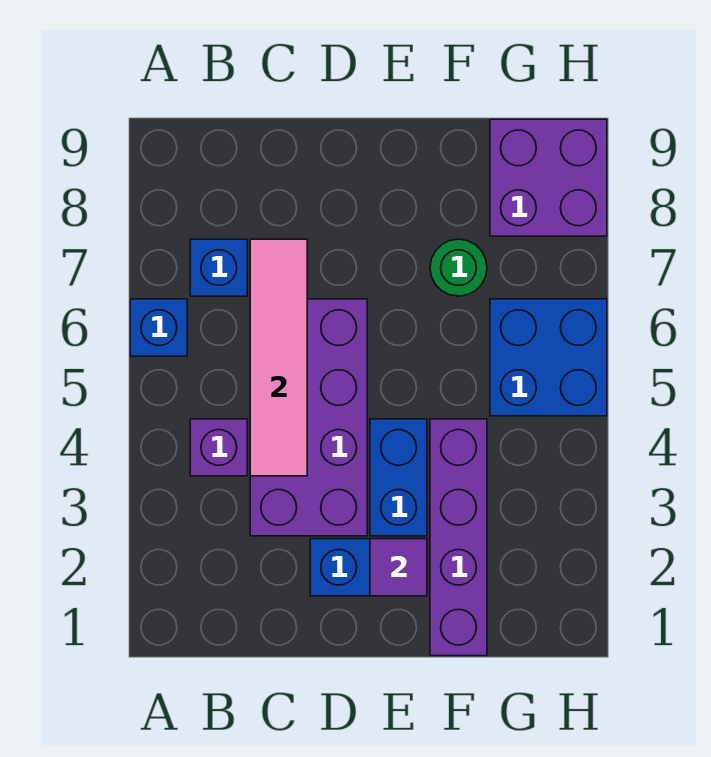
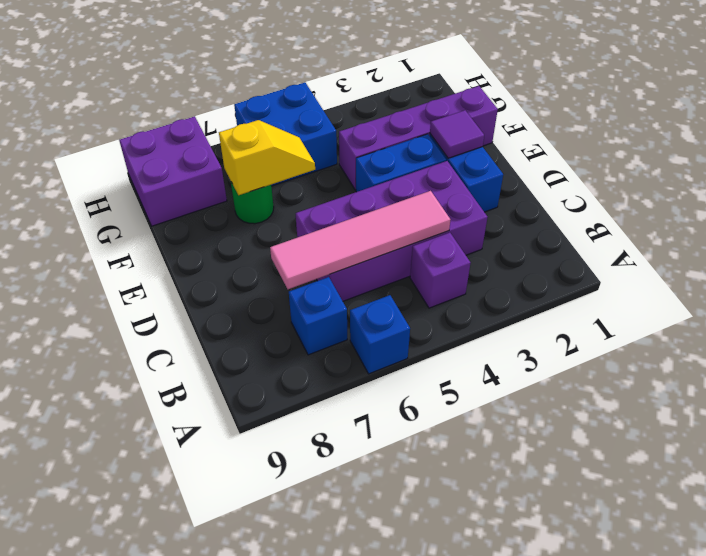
none -> yellow 1x2 slope [219,120,315,195]

